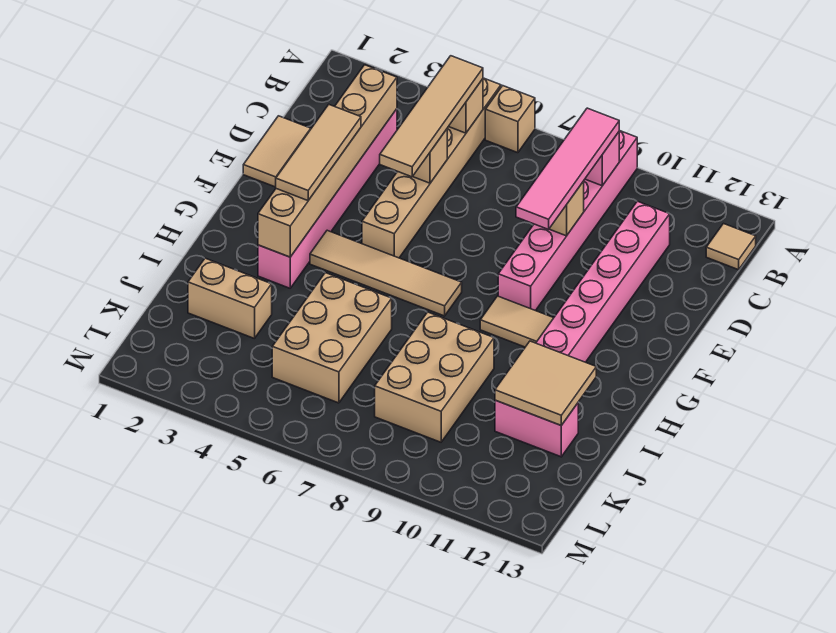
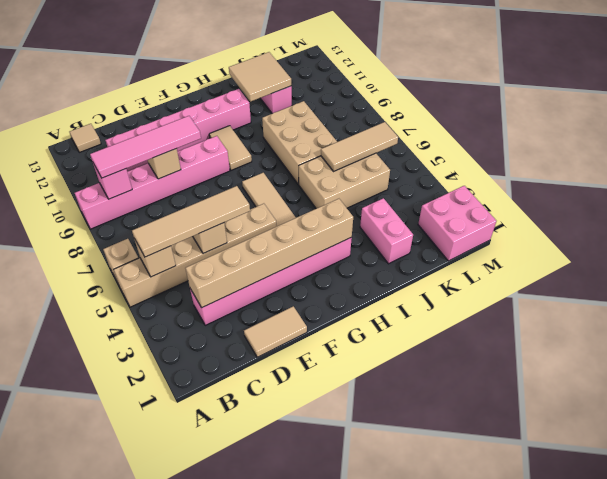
tan 1x3 tile [276,105,361,201] -> tan 1x3 tile moved to [321,122,398,171]
tan 2x3 brick [375,312,494,442] -> tan 2x3 brick turned to [262,101,337,184]
tan 1x2 brick [188,258,272,339] -> pink 1x2 brick [360,198,413,264]
none -> pink 2x2 brick [418,186,496,261]

